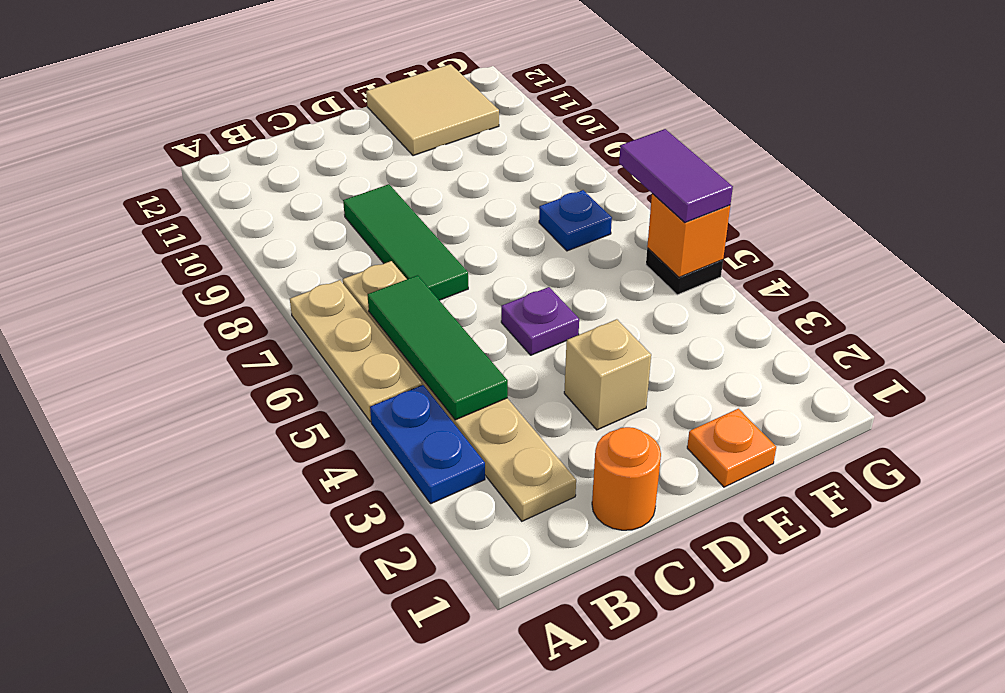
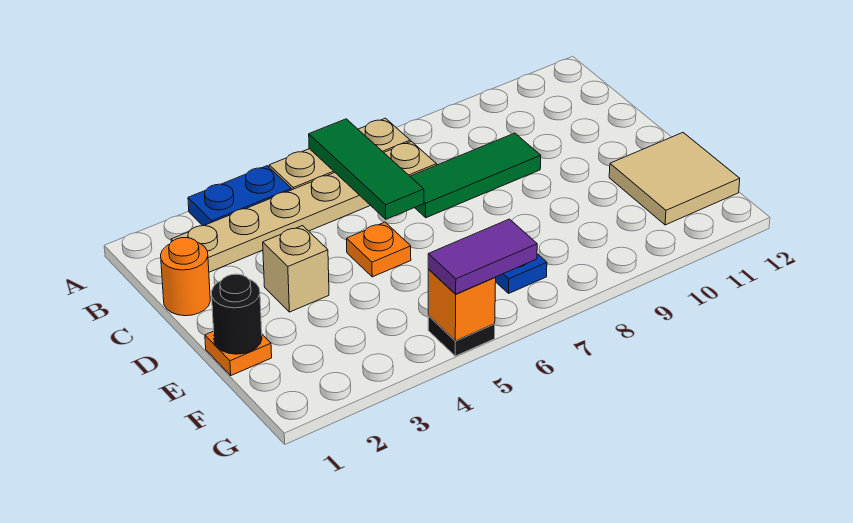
green 1x3 tile [368,275,508,420] -> green 1x3 tile turned to [309,119,424,219]
purple 1x1 plate [501,287,579,355] -> orange 1x1 plate [347,222,411,277]
none -> black 1x1 round brick [211,274,262,354]

